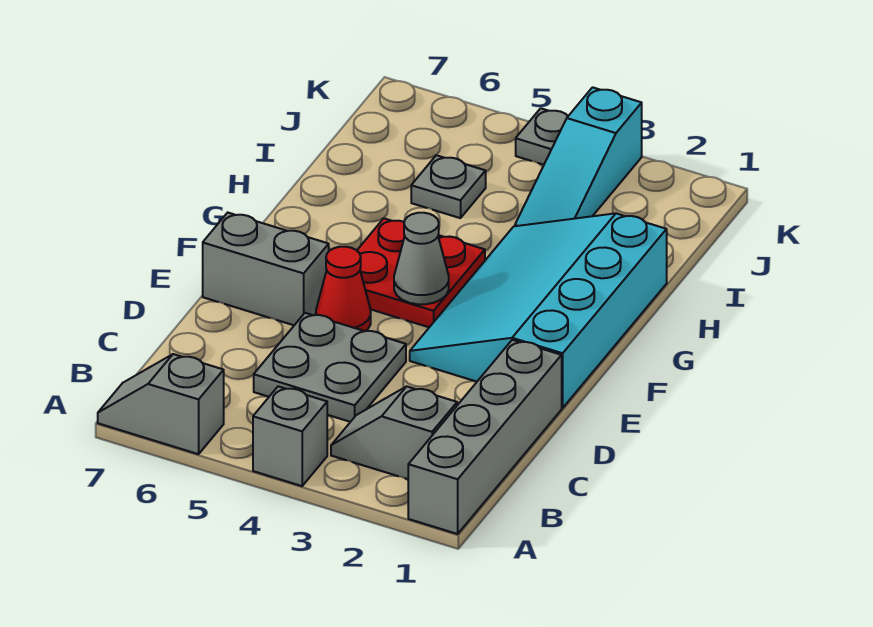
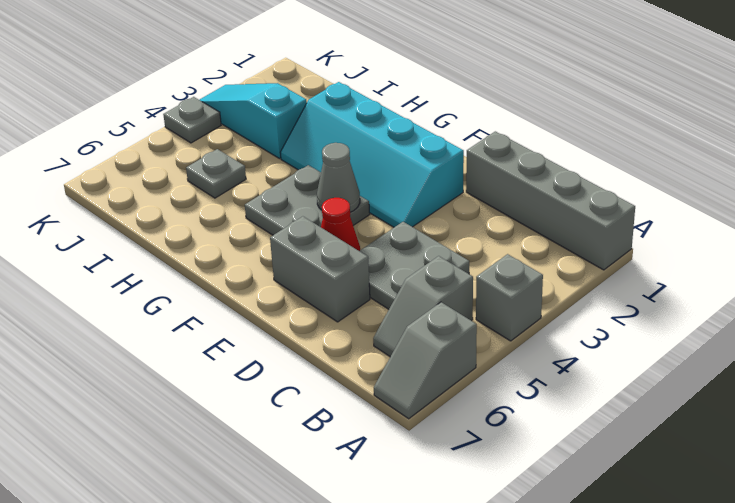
grey 1x2 slope [331,386,457,479] -> grey 1x2 slope moved to [373,256,473,357]
cyan 3x4 slope [410,213,667,408] -> cyan 2x4 slope [280,82,464,227]
grey 1x2 brick [203,213,329,325] -> grey 1x2 brick turned to [270,216,370,322]
red 2x2 plate [357,218,485,327] -> grey 2x2 plate [245,165,370,235]
cyan 1x3 slope [515,87,642,226] -> cyan 1x3 slope turned to [200,83,307,159]

